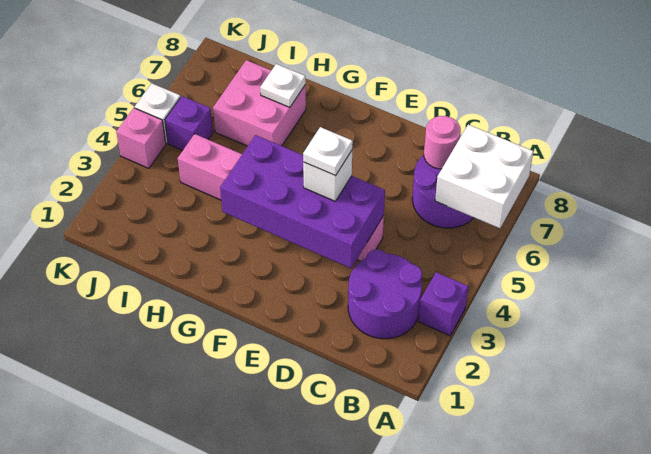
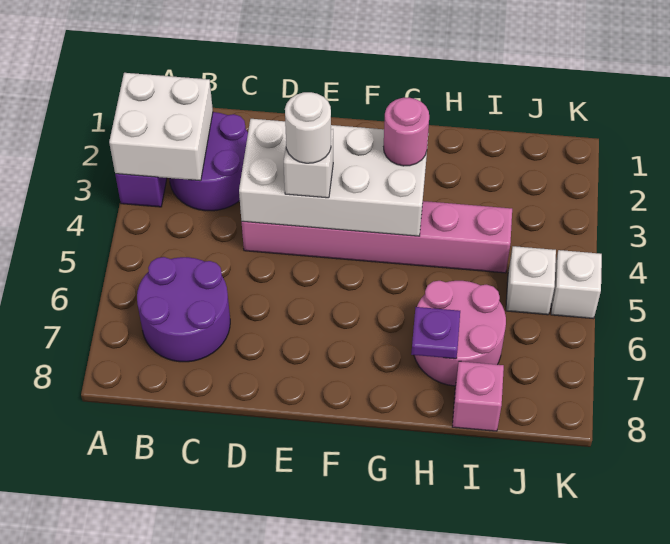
white 2x2 brick [435,125,533,228] -> white 2x2 brick moved to [109,73,213,181]
pink 1x1 round brick [424,116,461,169] -> pink 1x1 round brick moved to [384,98,429,166]
purple 2x4 brick [220,135,385,268] -> white 2x4 brick [239,119,428,236]
white 1x1 plate [303,127,353,176] -> white 1x1 round brick [285,92,331,163]
pink 2x2 brick [213,60,306,146] -> pink 2x2 round brick [414,281,506,386]
white 1x1 plate [260,64,306,107] -> purple 1x1 plate [411,307,460,359]
purple 1x1 brick [165,96,213,150] -> white 1x1 brick [506,246,556,315]
pink 1x1 brick [116,108,166,168] -> pink 1x1 brick moved to [452,361,504,431]

